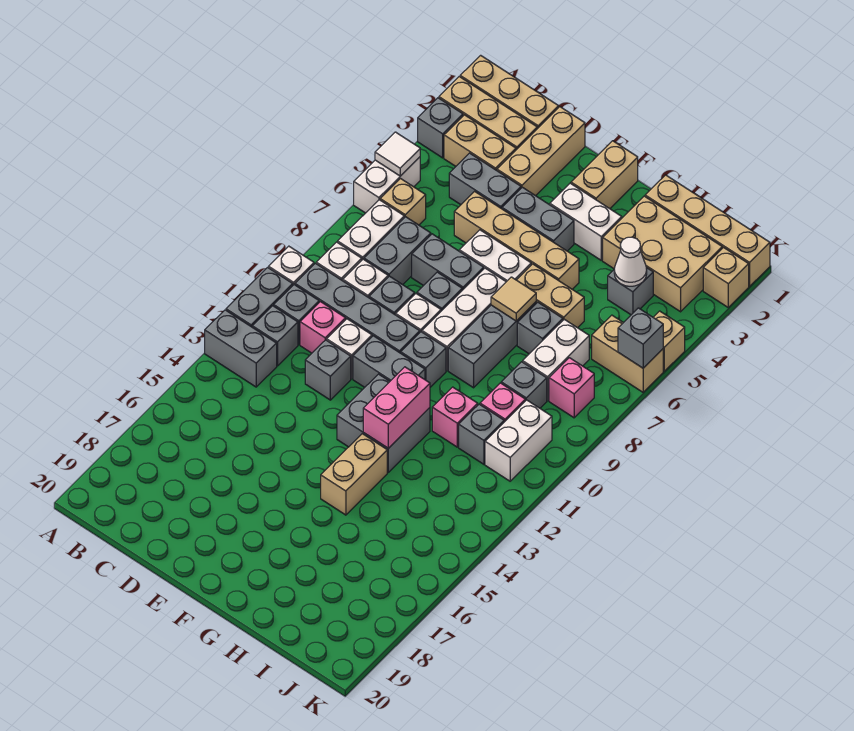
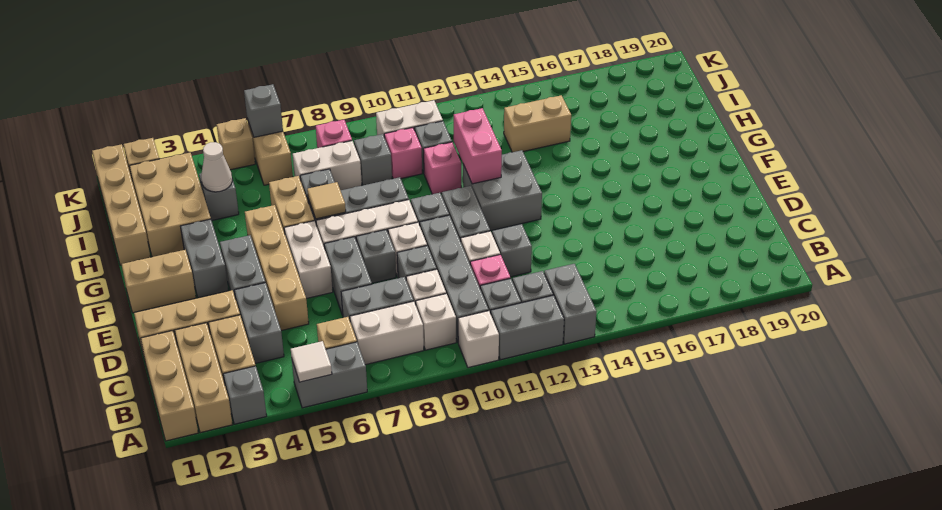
white 1x2 brick [354,157,420,213] -> grey 1x2 brick [292,342,367,408]
white 1x2 brick [550,183,622,260] -> grey 1x2 brick [180,219,228,298]
pink 1x2 brick [363,367,430,448] -> pink 1x2 brick turned to [454,108,502,184]
tan 1x2 brick [321,434,387,515] -> tan 1x2 brick moved to [504,95,571,152]

